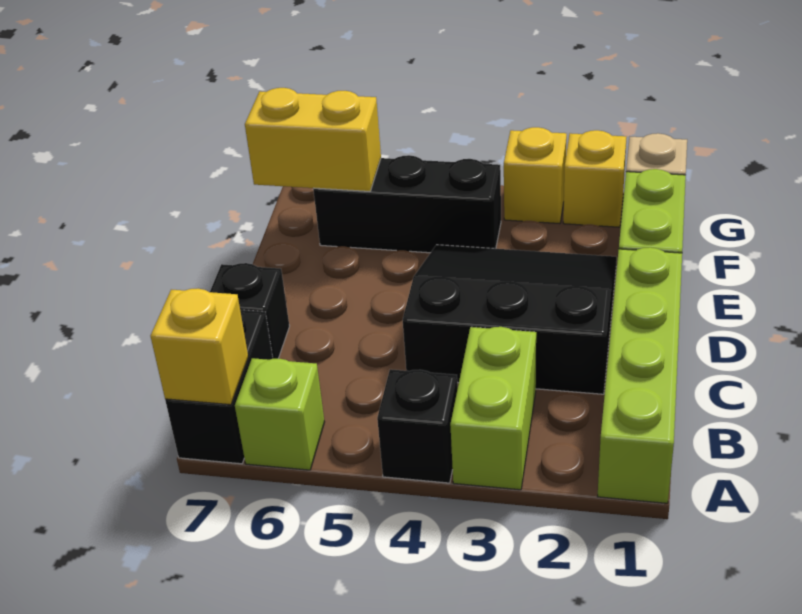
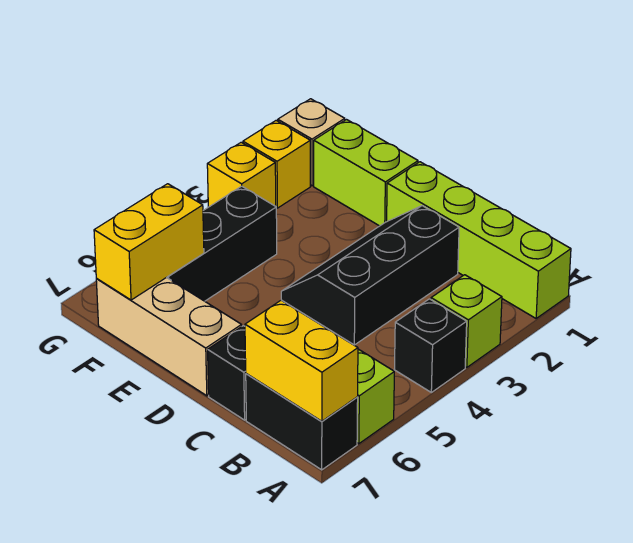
lime 1x2 brick [450,327,536,490] -> lime 1x1 brick [431,275,502,367]
yellow 1x1 brick [151,289,248,405] -> yellow 1x2 brick [245,300,358,421]
black 3x3 slope [403,245,617,394] -> black 2x3 slope [281,206,459,345]
none -> tan 1x3 brick [96,277,242,396]

